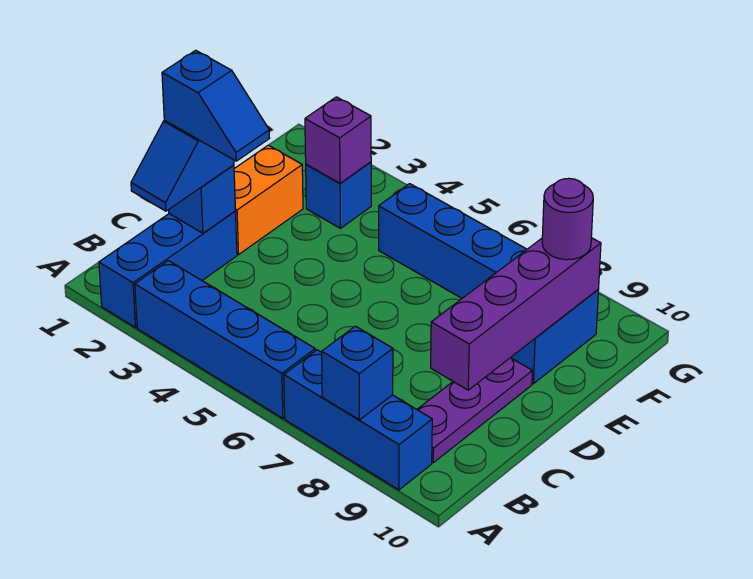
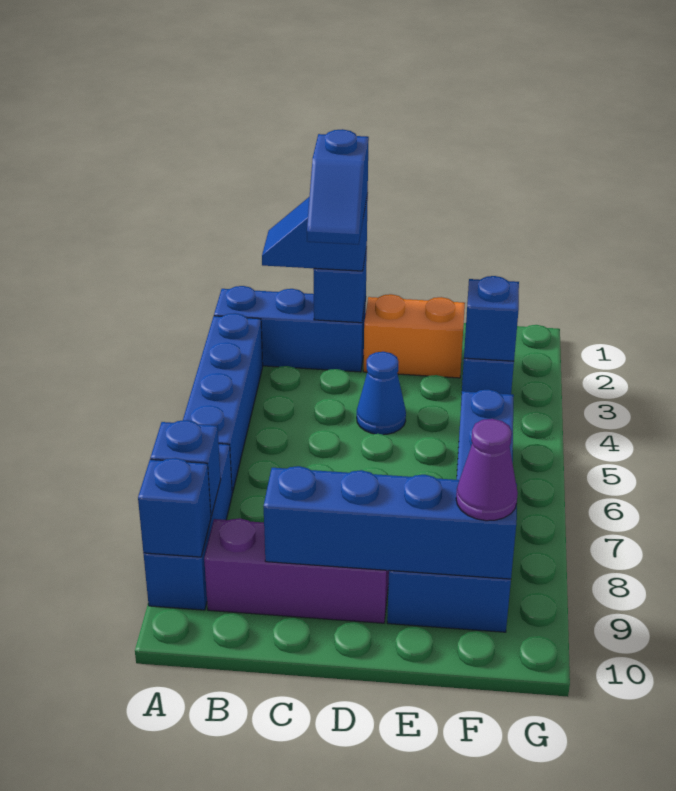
none -> blue 1x1 brick [138,458,211,557]
purple 1x3 plate [417,358,532,463] -> purple 1x3 brick [204,518,389,623]
purple 1x4 brick [431,238,601,390] -> blue 1x4 brick [263,466,517,579]
none -> blue 1x1 cone [357,352,406,435]
purple 1x1 brick [305,97,371,183] -> blue 1x1 brick [464,276,519,361]
purple 1x1 round brick [542,178,593,260] -> purple 1x1 cone [456,419,518,521]

